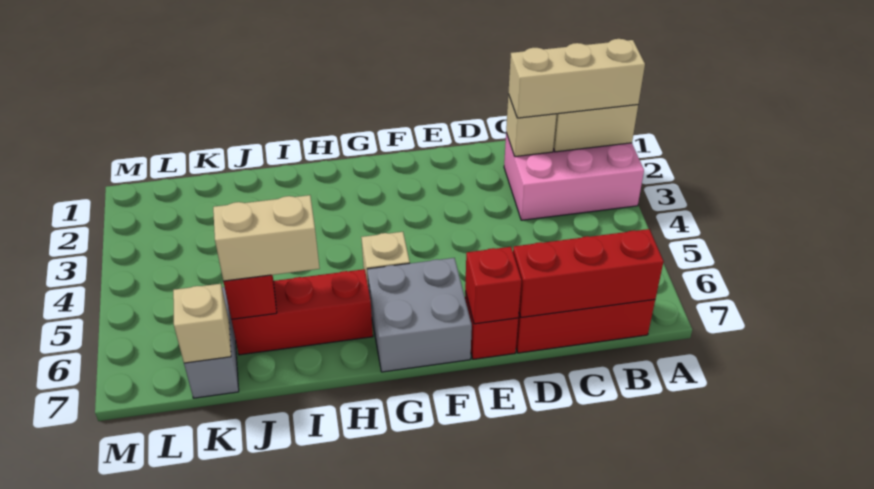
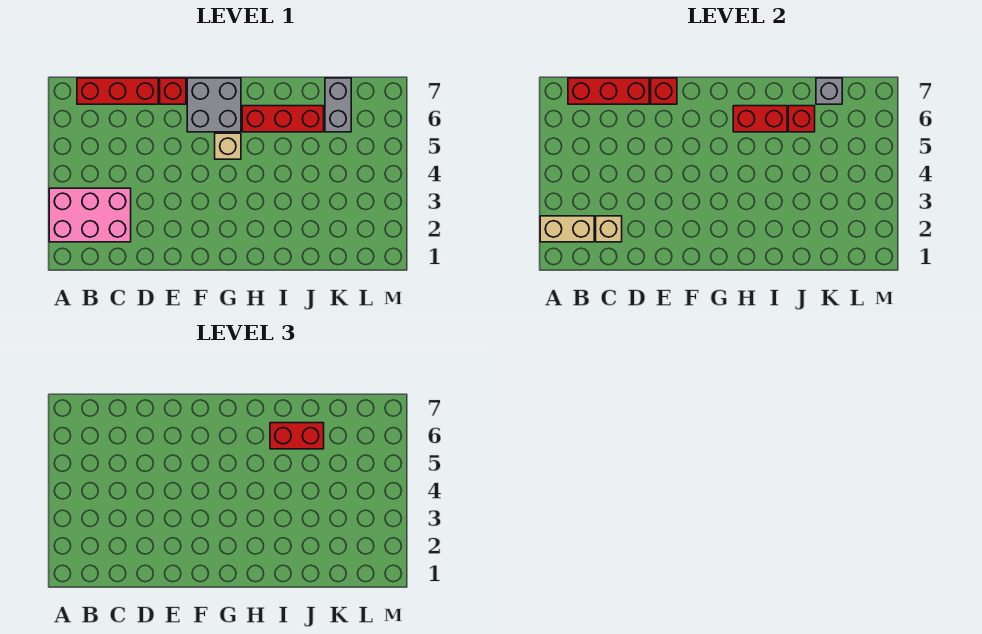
tan 1x3 brick [508,39,645,118] -> none
none -> red 1x2 brick [733,106,787,132]
tan 1x2 brick [213,195,320,281] -> red 1x2 brick [270,423,324,449]
tan 1x1 brick [173,284,231,363] -> grey 1x1 brick [816,78,842,104]

